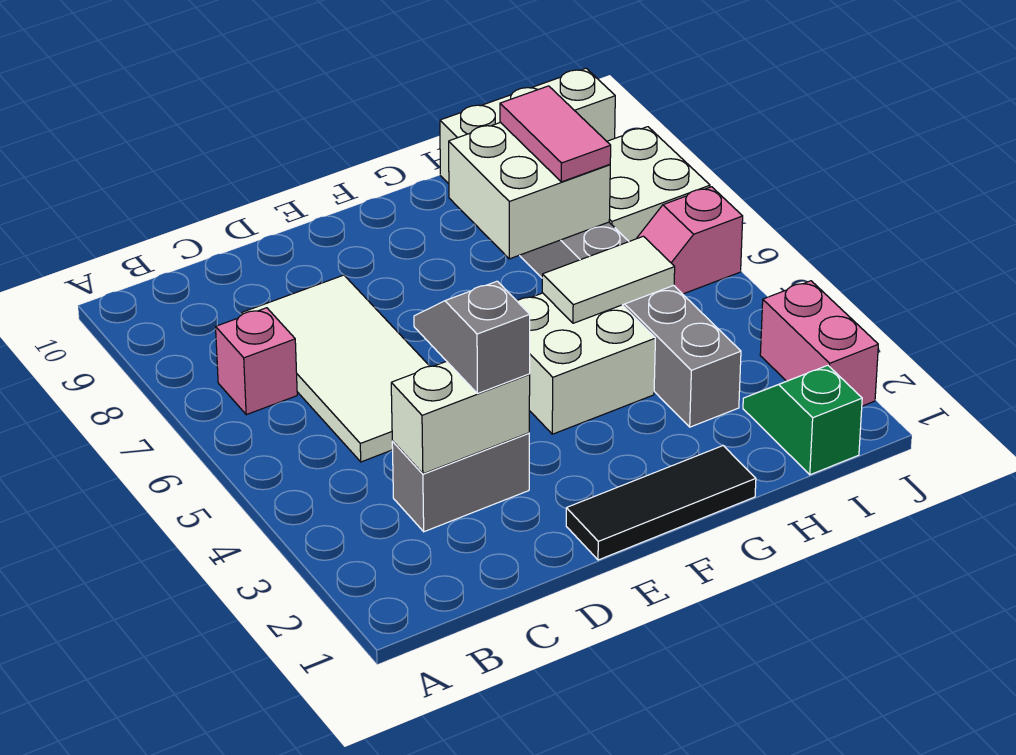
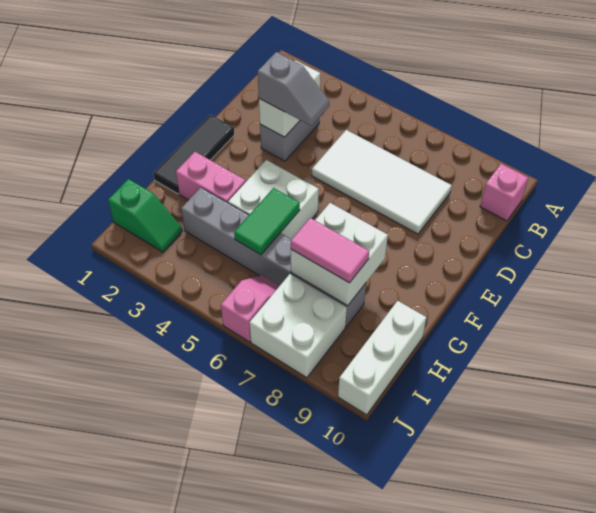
pink 1x1 brick [216,308,297,415] -> pink 1x1 brick moved to [480,164,528,221]
white 1x2 tile [542,236,675,323] -> green 1x2 tile [234,188,300,255]
pink 1x2 brick [760,281,878,406] -> pink 1x2 brick moved to [176,152,246,203]

